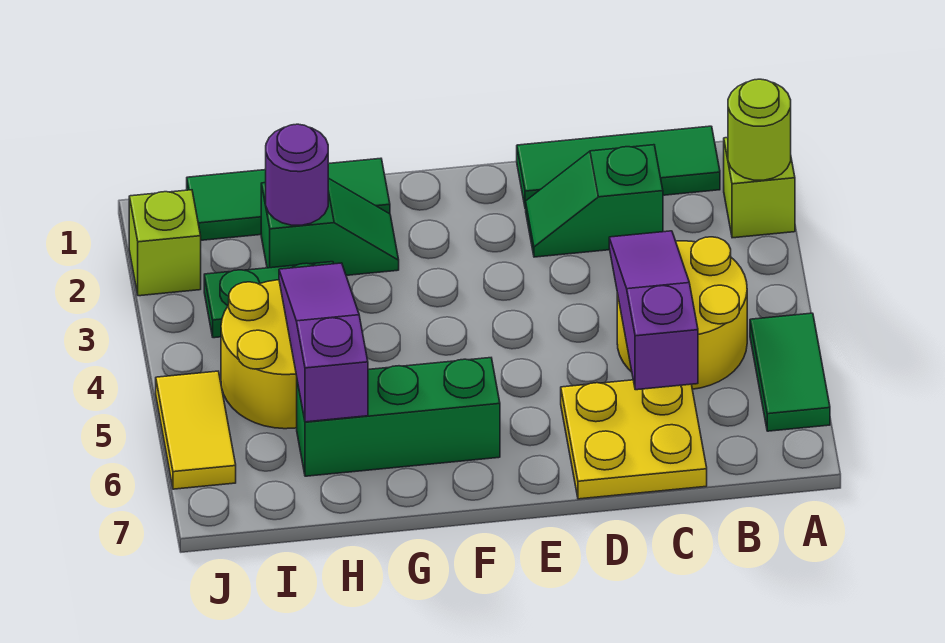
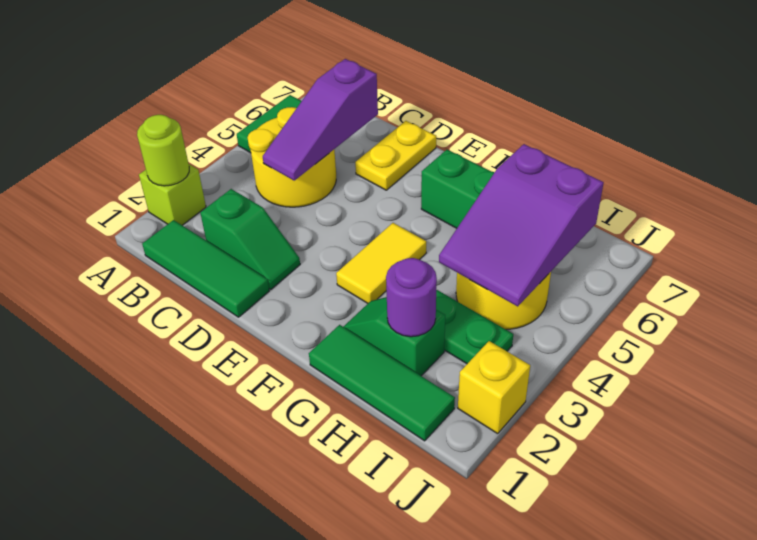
yellow 2x2 plate [561,380,707,499] -> yellow 1x2 plate [355,121,436,190]
purple 1x3 slope [279,263,368,422] -> purple 2x3 slope [439,144,604,306]
lime 1x1 brick [129,190,201,296] -> yellow 1x1 brick [458,341,530,434]
yellow 1x2 tile [156,371,236,489] -> yellow 1x2 tile moved to [336,223,426,303]

